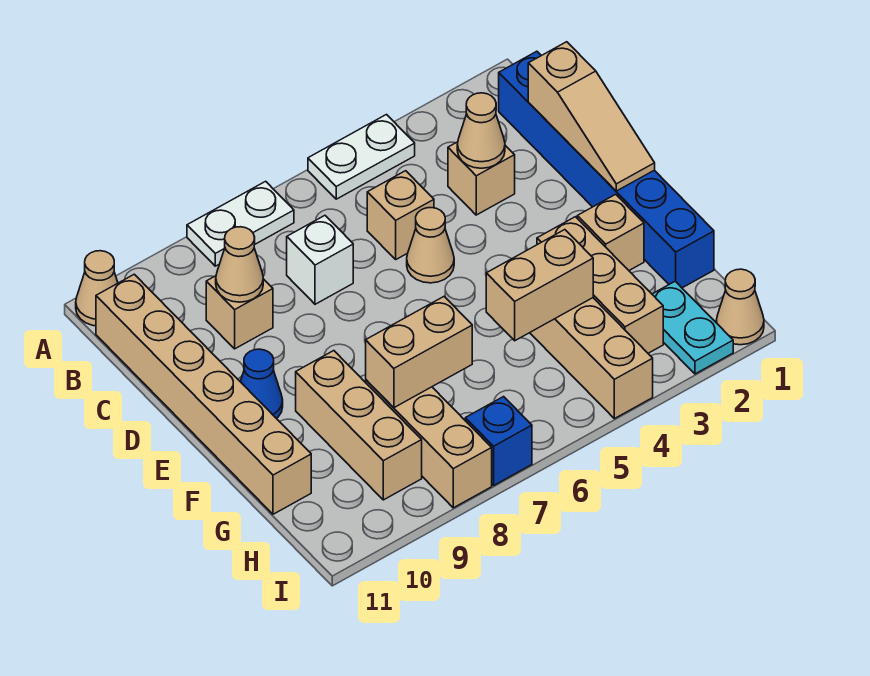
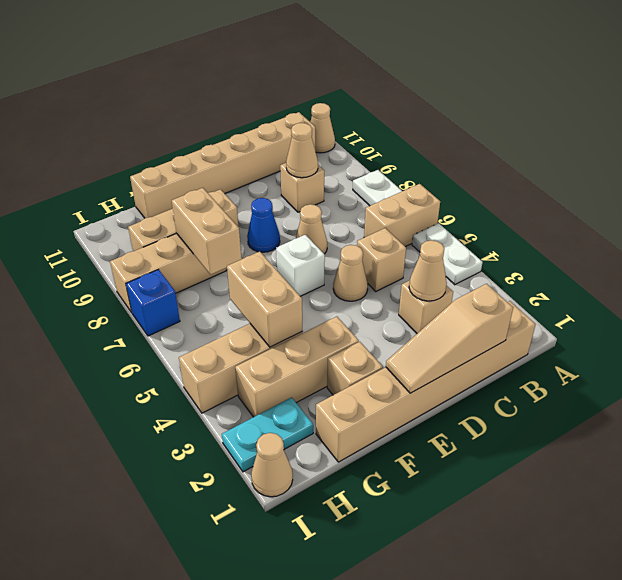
none -> tan 1x2 brick [364,184,440,247]
blue 1x6 brick [499,51,714,288] -> tan 1x6 brick [316,301,536,462]
white 1x1 brick [287,216,353,304] -> white 1x1 brick moved to [276,235,325,296]
none -> tan 1x1 cone [296,204,327,254]
blue 1x1 cone [240,349,283,419] -> blue 1x1 cone moved to [247,198,280,252]

